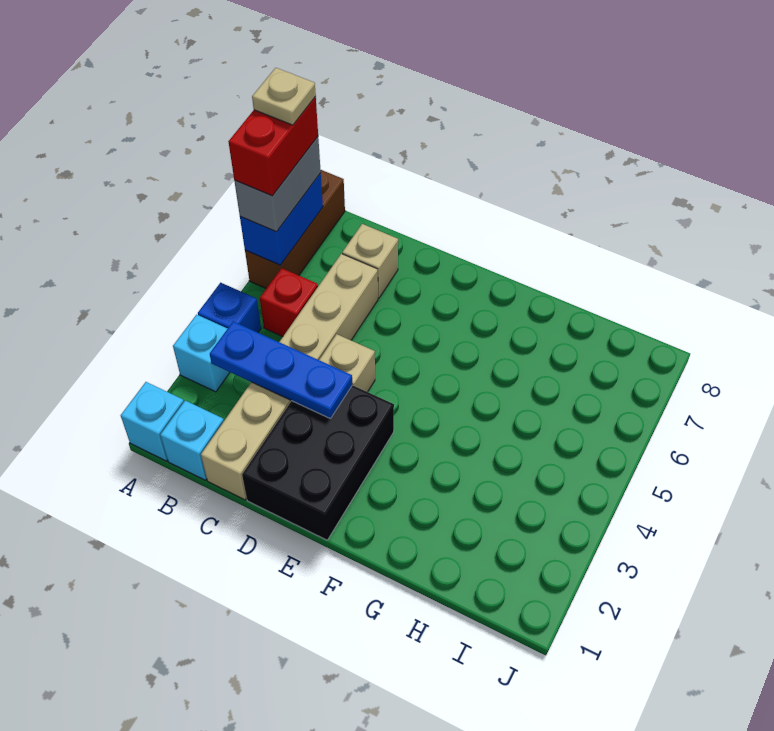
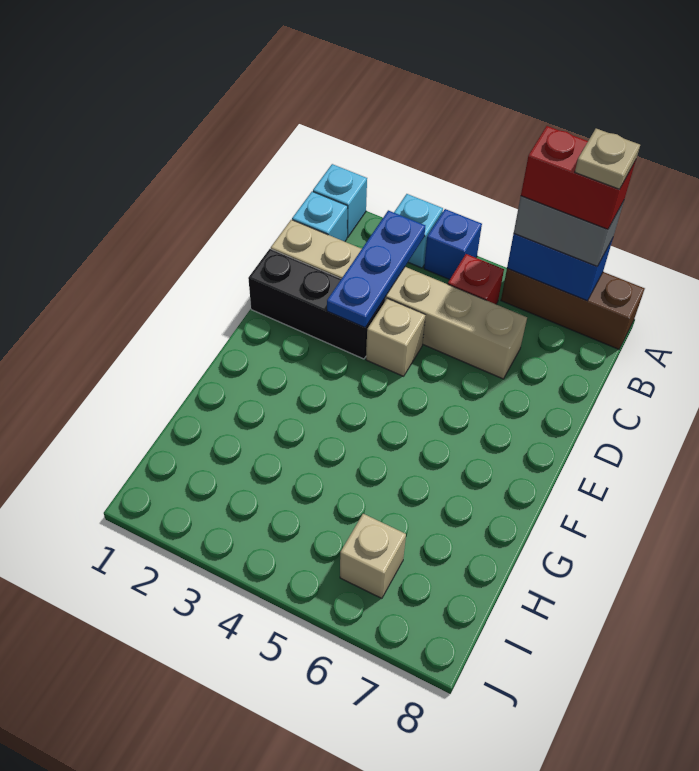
tan 1x1 brick [342,224,398,298] -> tan 1x1 brick moved to [340,514,406,598]
black 2x3 brick [242,385,394,540] -> black 1x3 brick [248,249,385,359]

